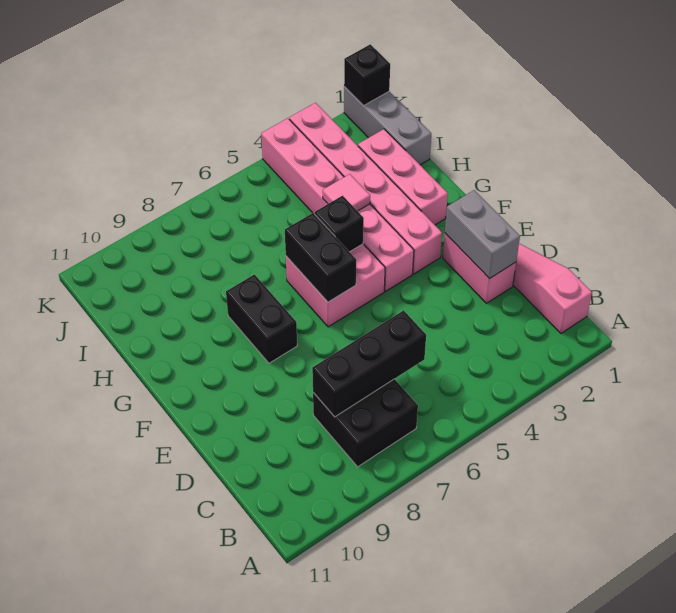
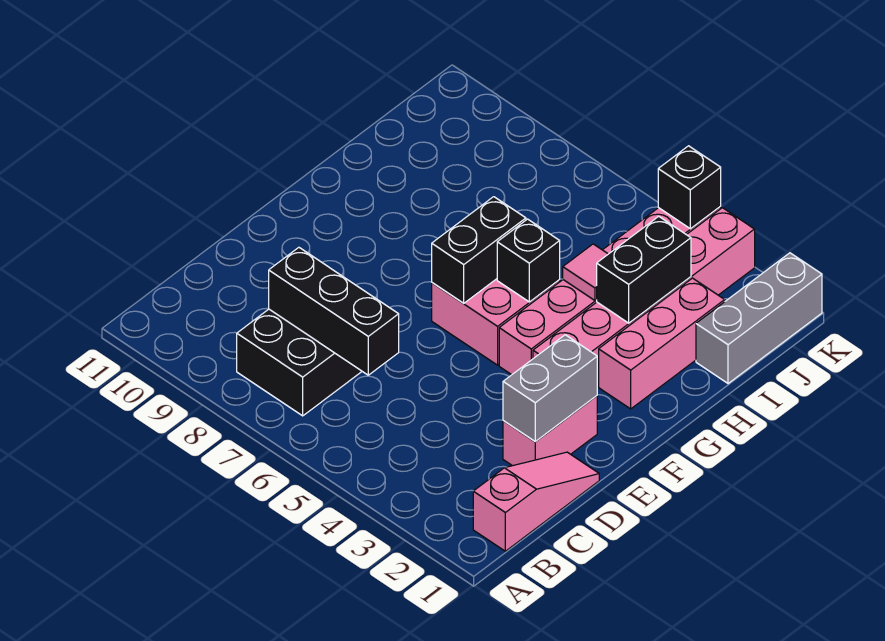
black 1x2 brick [226,275,297,363] -> black 1x2 brick moved to [597,216,691,323]
black 1x1 brick [344,44,390,106] -> black 1x1 brick moved to [658,146,721,229]

